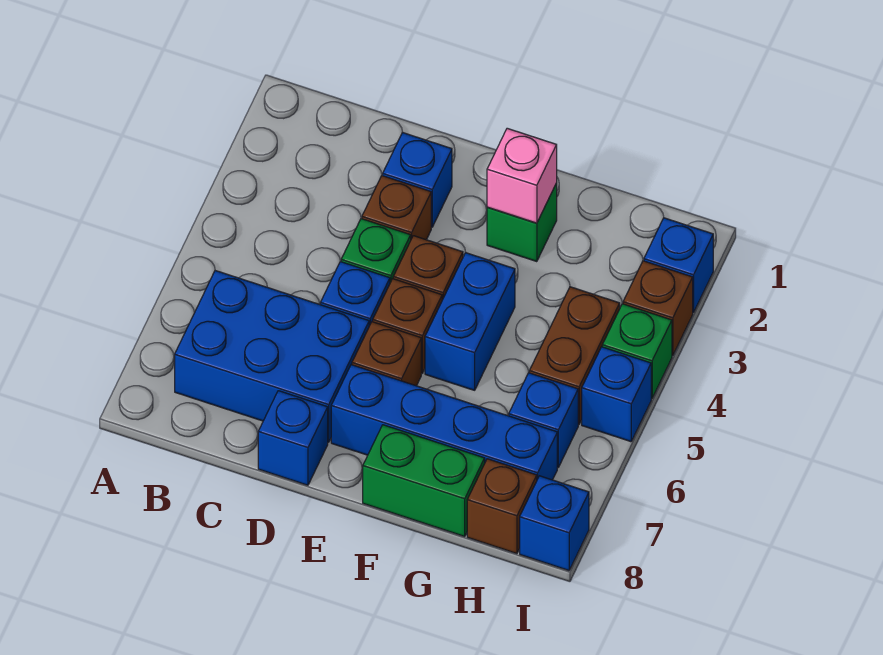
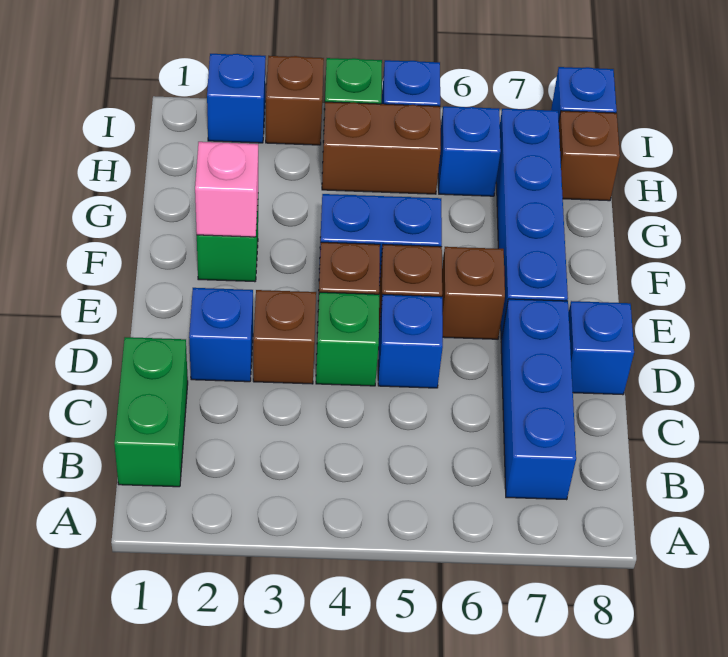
blue 2x3 brick [175,271,369,442] -> blue 1x3 brick [501,299,576,500]
green 1x2 brick [363,425,485,537] -> green 1x2 brick moved to [114,337,188,487]

